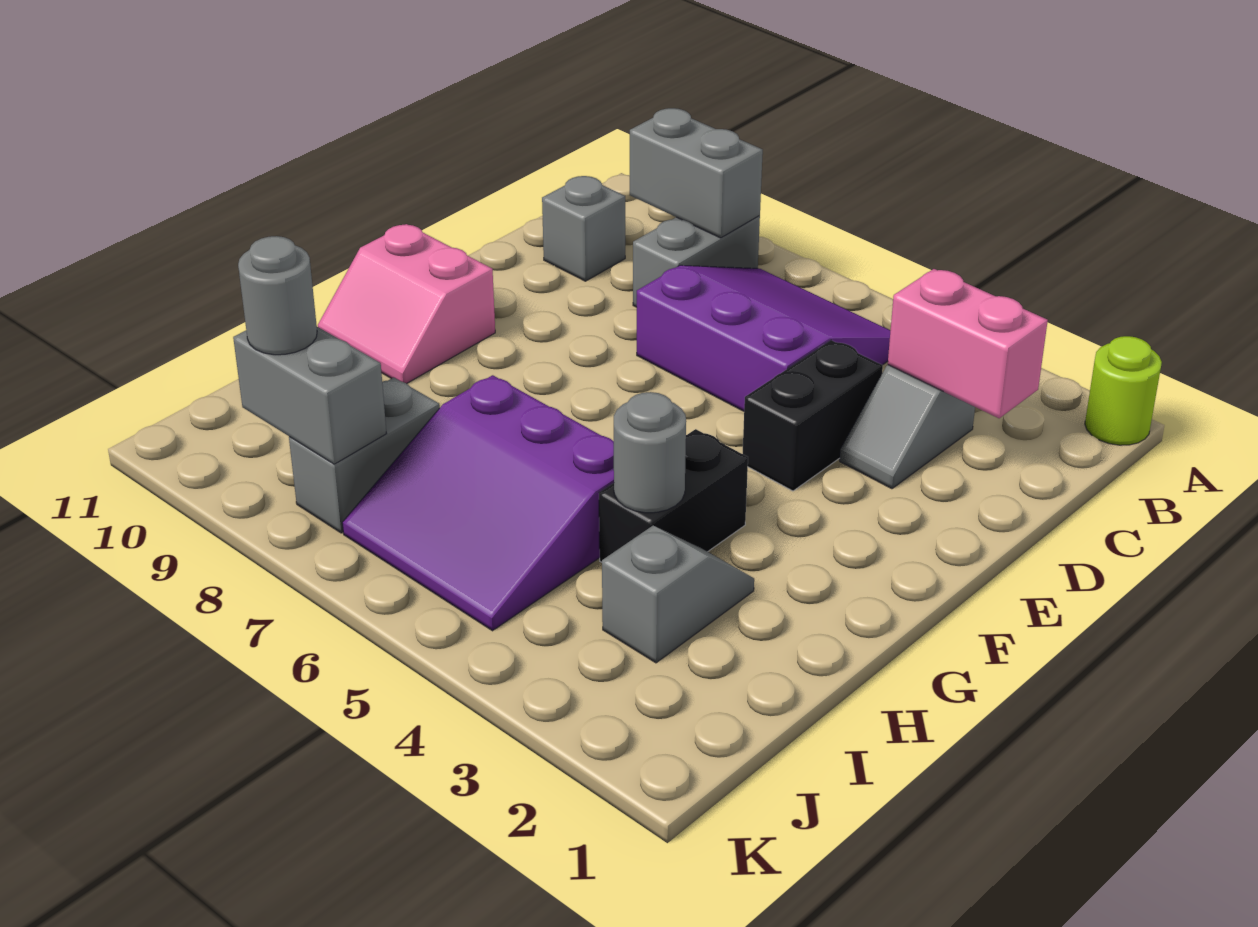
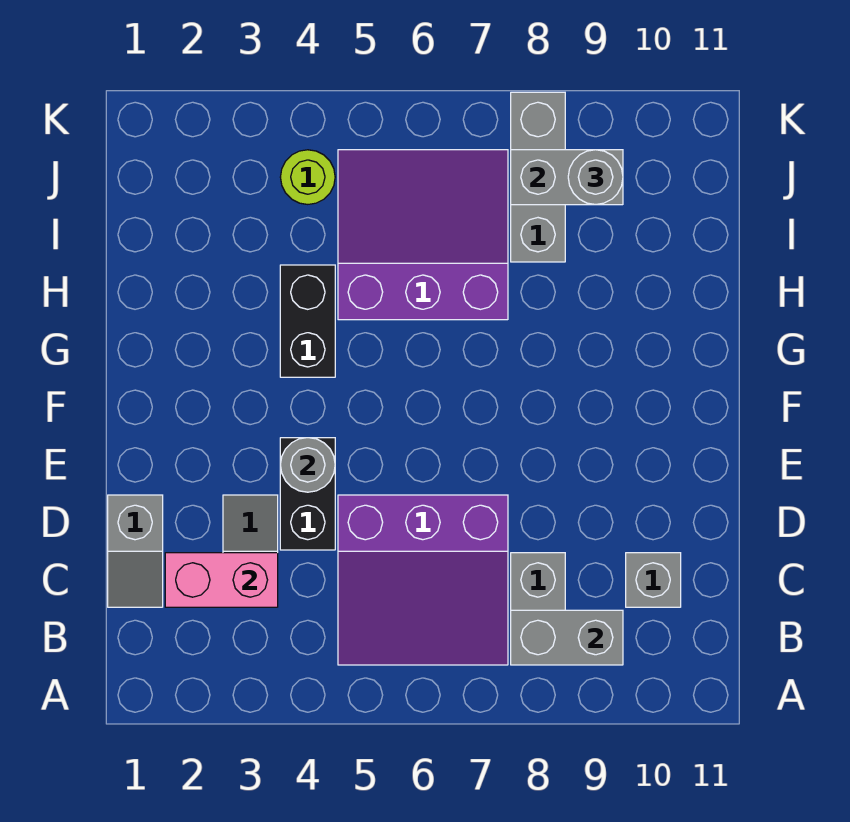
lime 1x1 round brick [1085,336,1162,445] -> lime 1x1 round brick moved to [280,150,335,204]
pink 2x2 slope [318,224,495,383] -> none
grey 1x2 slope [602,526,754,663] -> grey 1x2 slope moved to [108,495,163,607]
grey 1x1 round brick [614,392,686,513] -> grey 1x1 round brick moved to [280,438,335,492]
grey 1x2 brick [289,377,440,533] -> grey 1x3 brick [511,92,565,262]

